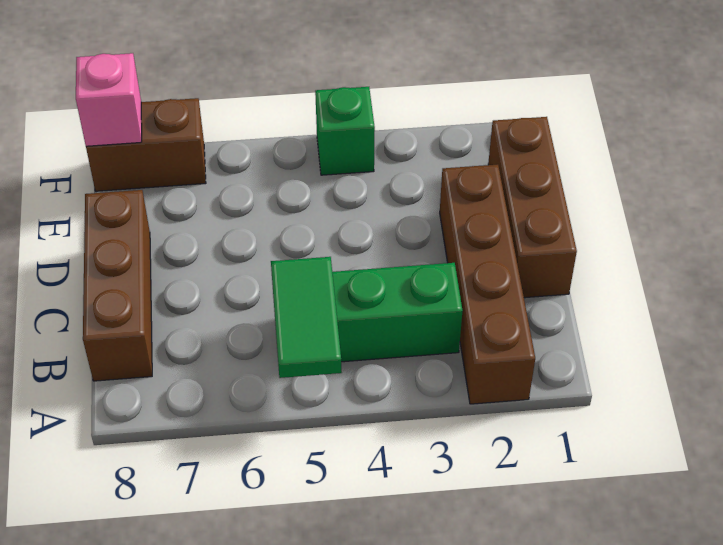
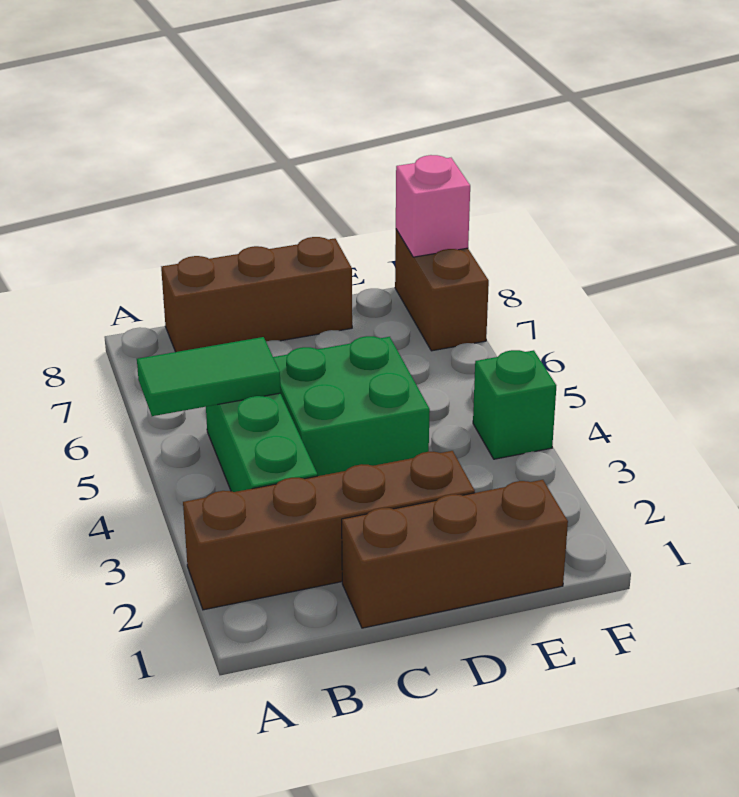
none -> green 2x2 brick [273,336,430,476]

